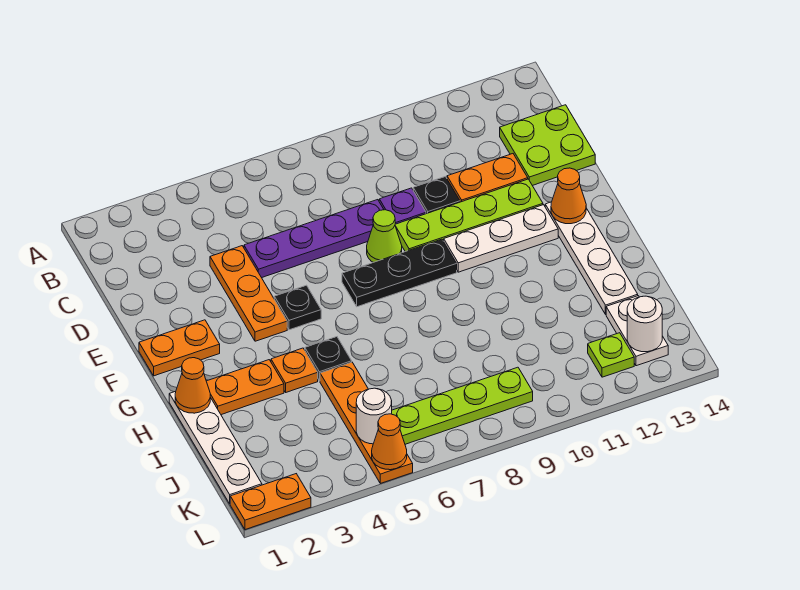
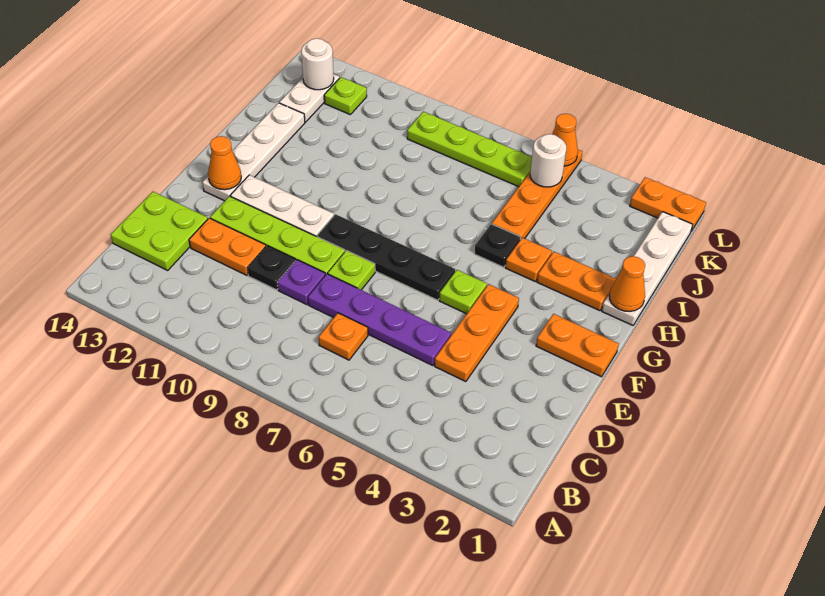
none -> orange 1x1 plate [319,313,368,360]
lime 1x1 cone [367,210,402,262] -> lime 1x1 plate [328,250,375,290]
black 1x1 plate [274,285,321,330] -> lime 1x1 plate [439,270,487,314]
black 1x3 plate [342,239,457,307] -> black 1x4 plate [317,214,455,300]

